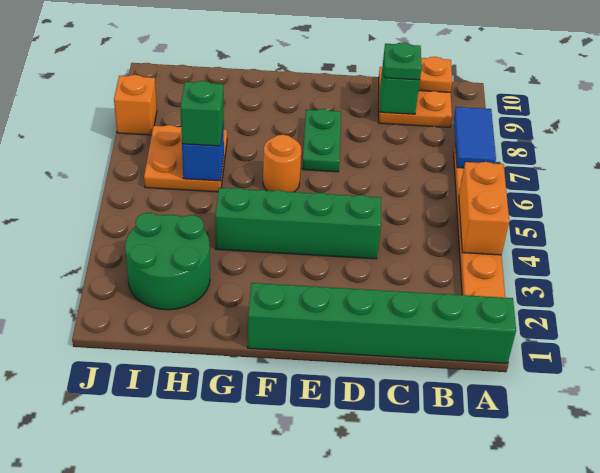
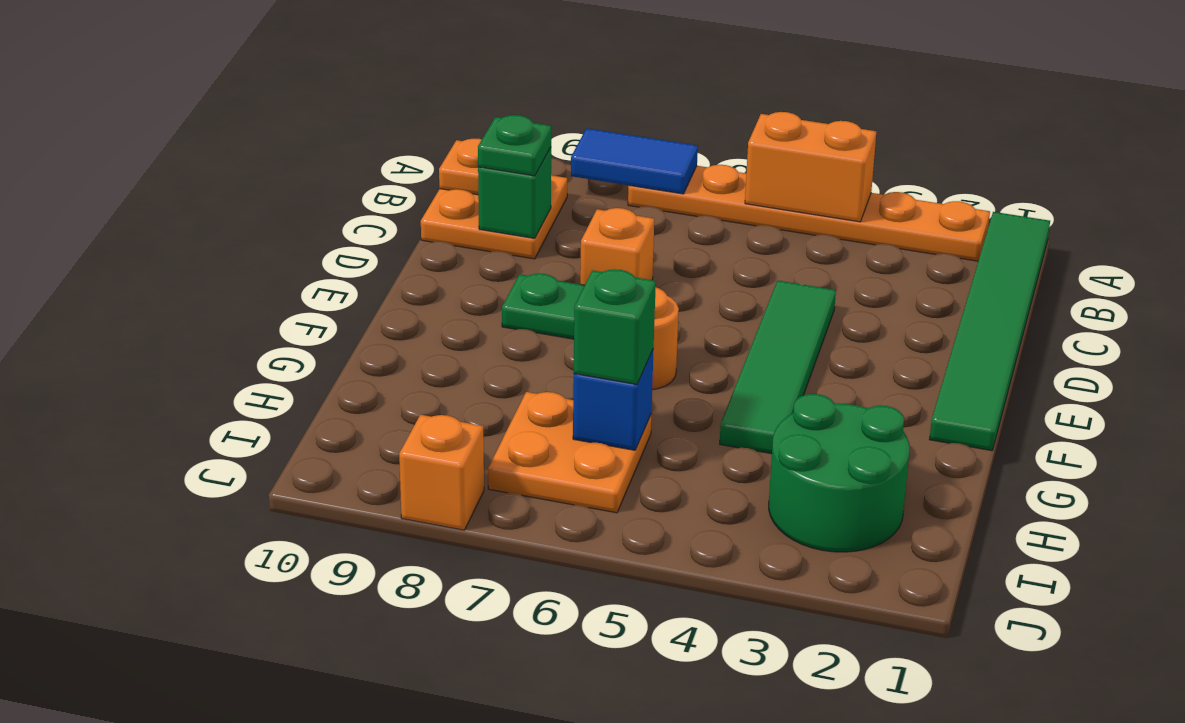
green 1x6 brick [248,283,516,363] -> green 1x6 tile [930,212,1050,451]
green 1x4 brick [215,188,381,259] -> green 1x4 tile [720,281,836,454]
none -> orange 1x1 brick [580,208,654,285]

